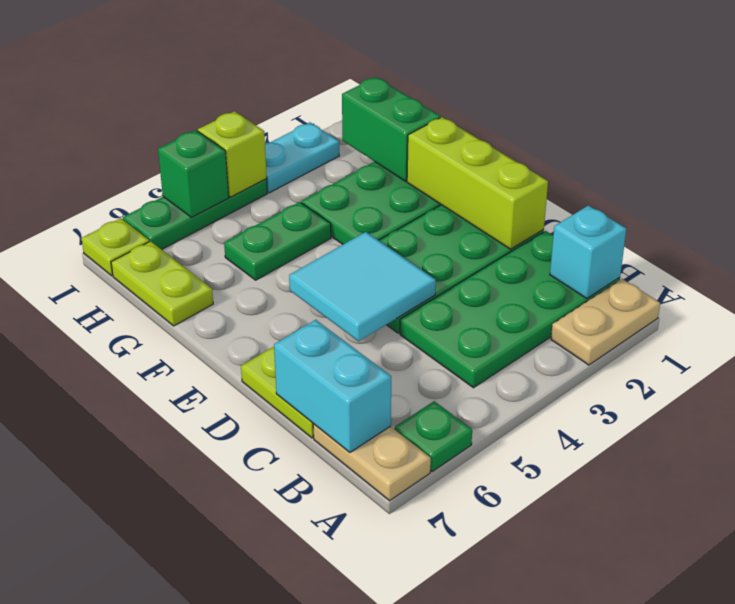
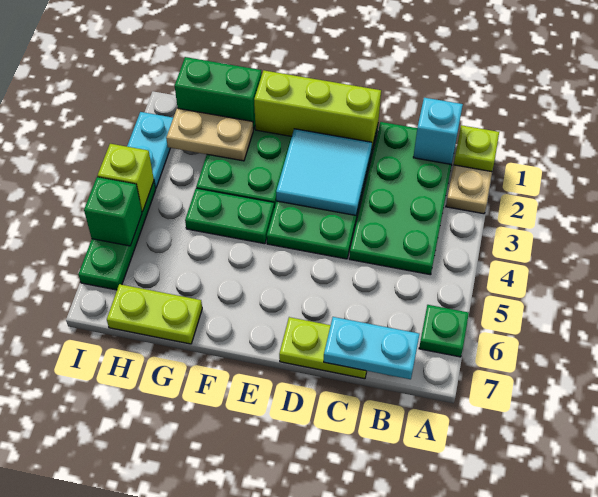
tan 1x2 plate [313,424,431,501] -> tan 1x2 plate moved to [166,108,254,161]
cyan 1x2 brick [274,320,391,452] -> cyan 1x2 plate [324,317,419,379]
cyan 2x2 tile [289,232,436,341] -> cyan 2x2 tile moved to [276,129,372,215]
green 1x2 plate [224,202,331,280] -> green 1x2 plate turned to [185,188,274,244]
lime 1x1 plate [82,218,149,276] -> lime 1x1 plate moved to [454,125,499,172]

